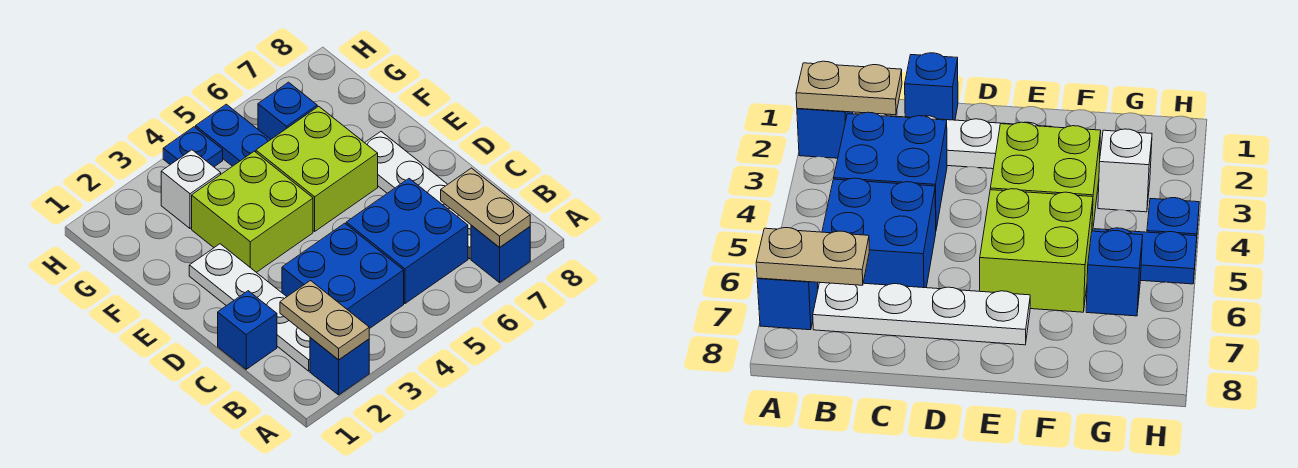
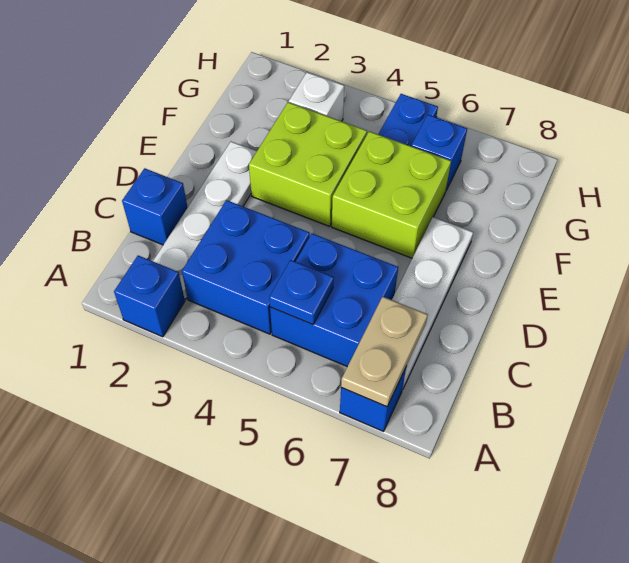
tan 1x2 plate [280,281,369,360] -> none
blue 1x1 plate [163,127,223,167] -> blue 1x1 plate moved to [269,260,334,325]

